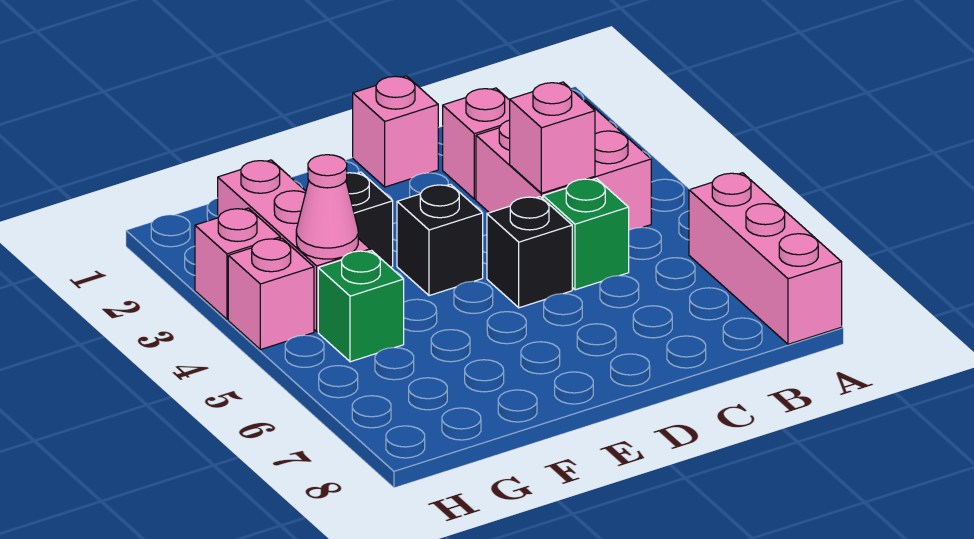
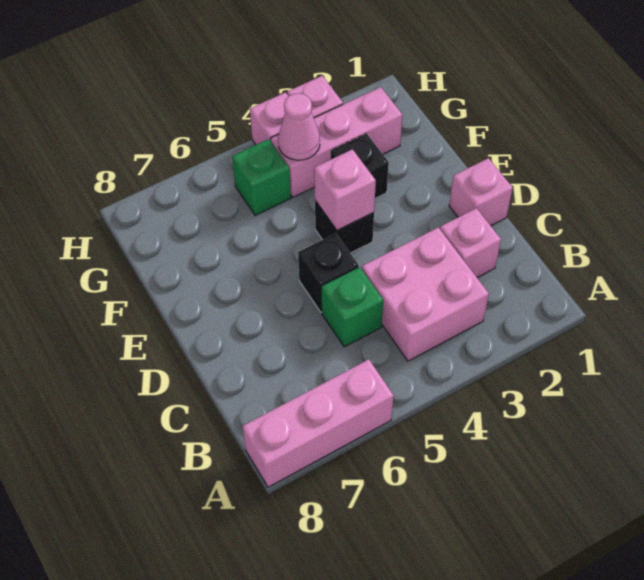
pink 1x1 brick [510,82,595,193] -> pink 1x1 brick moved to [314,149,376,230]

